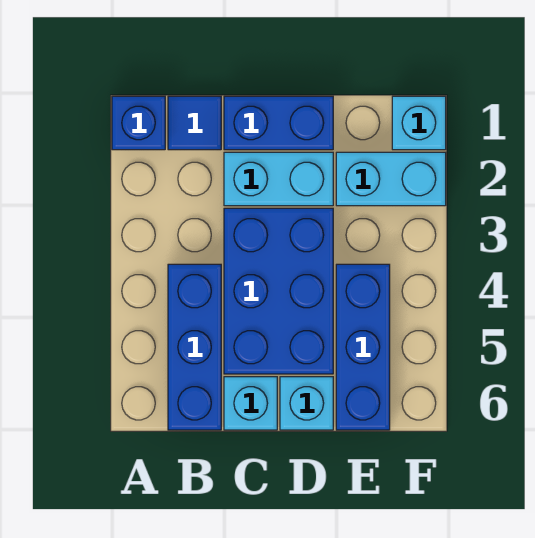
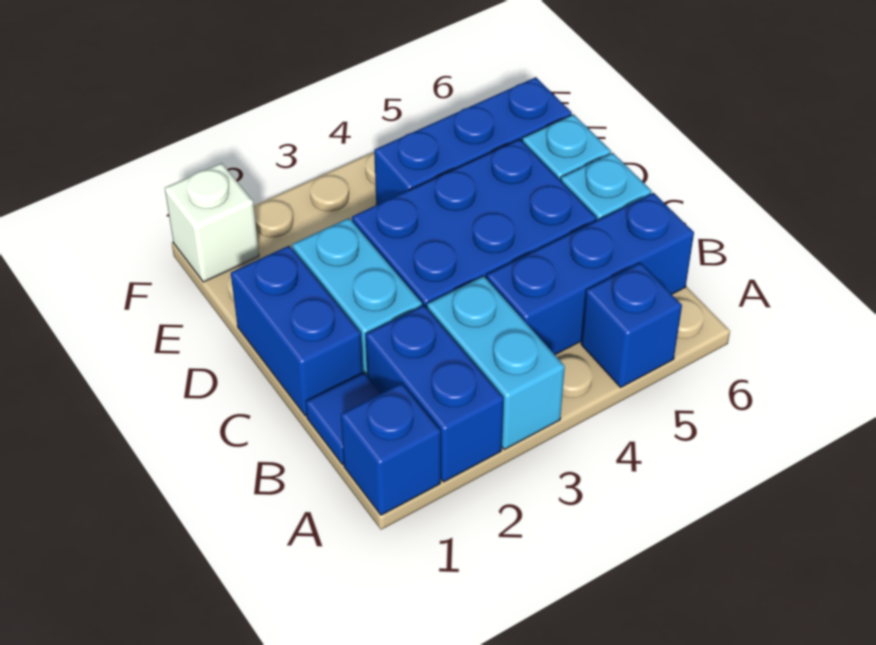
none -> blue 1x2 brick [366,305,504,482]
none -> blue 1x1 brick [581,263,682,387]
cyan 1x2 brick [336,152,446,206] -> cyan 1x2 brick moved to [427,276,565,449]
cyan 1x1 brick [392,96,446,150] -> white 1x1 brick [165,163,259,282]

